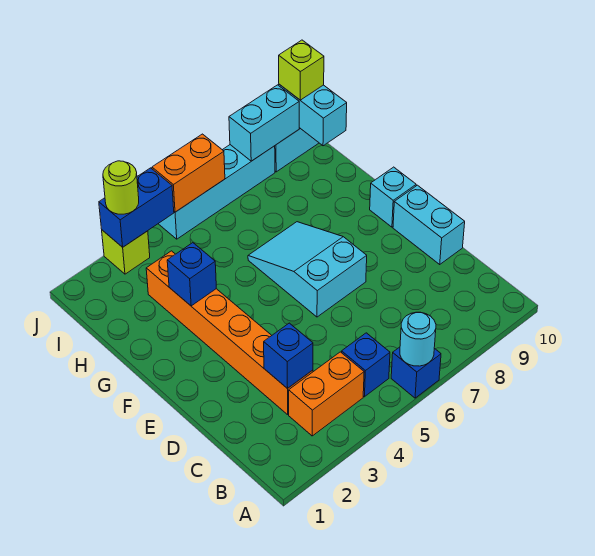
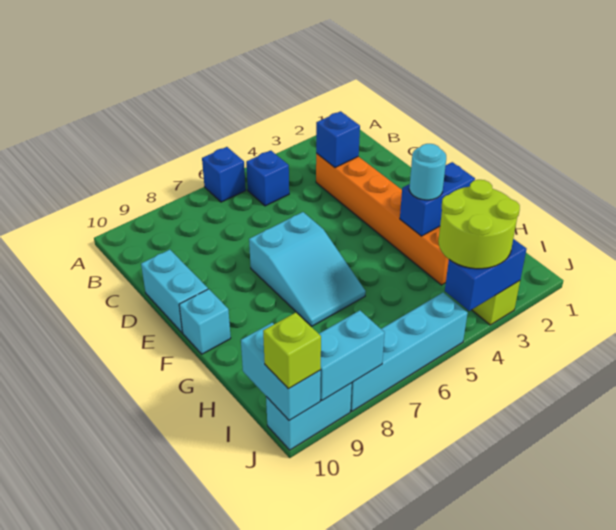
cyan 1x1 round brick [400,312,436,366] -> cyan 1x1 round brick moved to [409,144,446,200]
orange 1x2 brick [289,352,364,436] -> none
blue 1x1 brick [167,243,216,306] -> blue 1x2 brick [400,162,475,236]
lime 1x1 round brick [103,161,139,214] -> lime 2x2 round brick [438,180,520,269]
orange 1x2 brick [152,134,225,212] -> none

